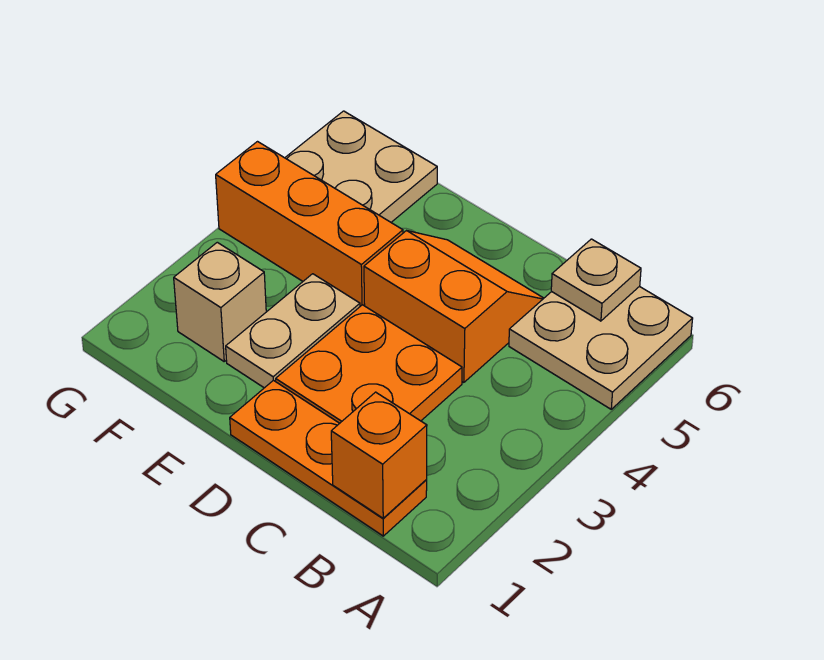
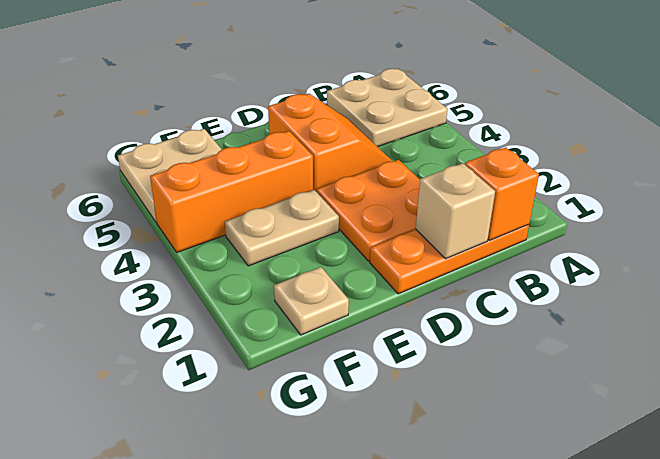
tan 1x1 plate [551,239,641,321] -> tan 1x1 plate moved to [274,267,349,335]
orange 2x2 slope [364,231,544,382] -> orange 2x2 slope turned to [268,94,393,191]
tan 1x2 plate [226,274,360,388] -> tan 1x2 plate turned to [225,190,339,266]
tan 1x1 brick [174,242,266,361] -> tan 1x1 brick moved to [416,163,495,259]

